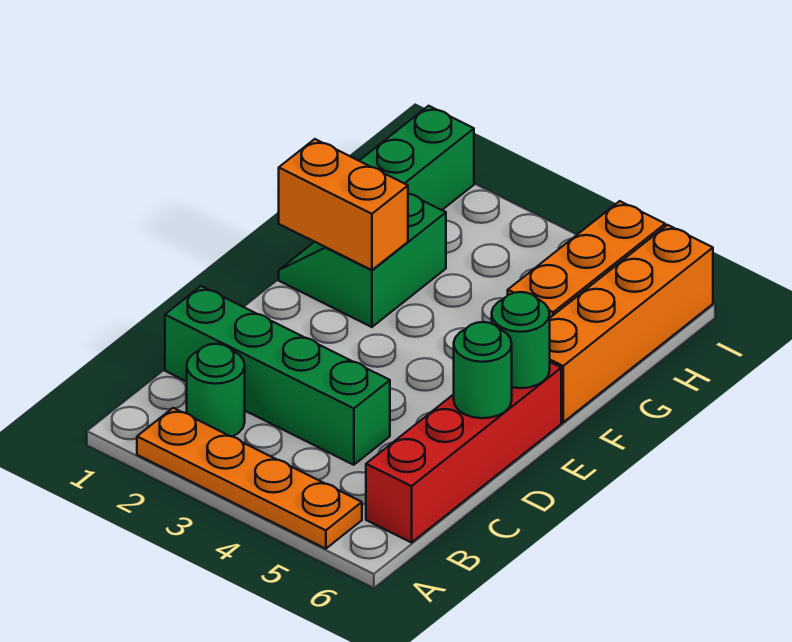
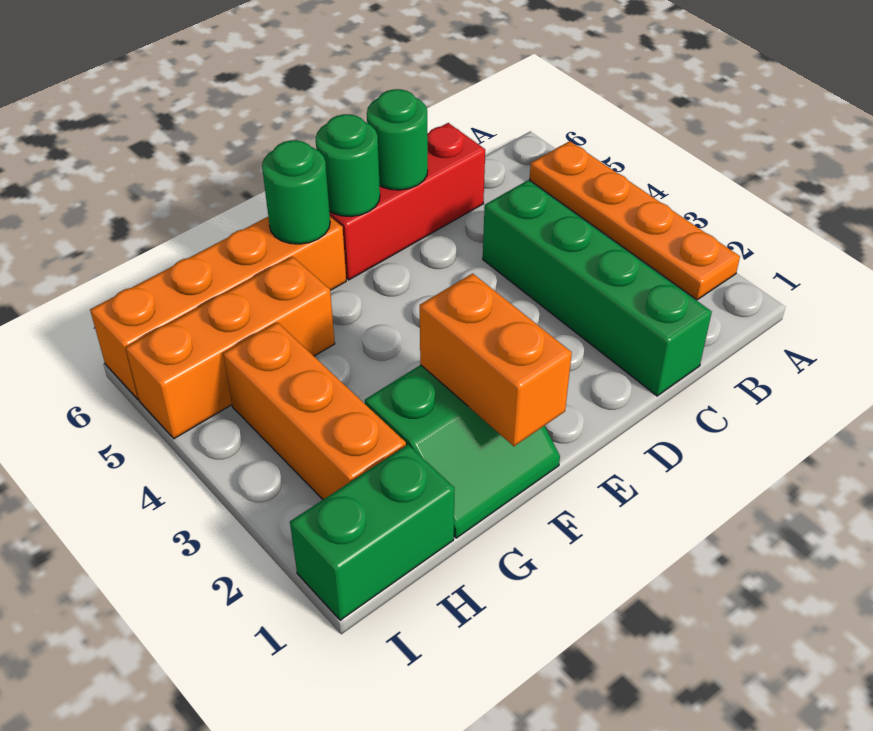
green 1x1 round brick [187,344,245,437] -> green 1x1 round brick moved to [262,140,330,244]
red 1x4 brick [366,362,561,543] -> red 1x3 brick [329,123,485,280]
none -> orange 1x3 brick [223,322,406,499]

